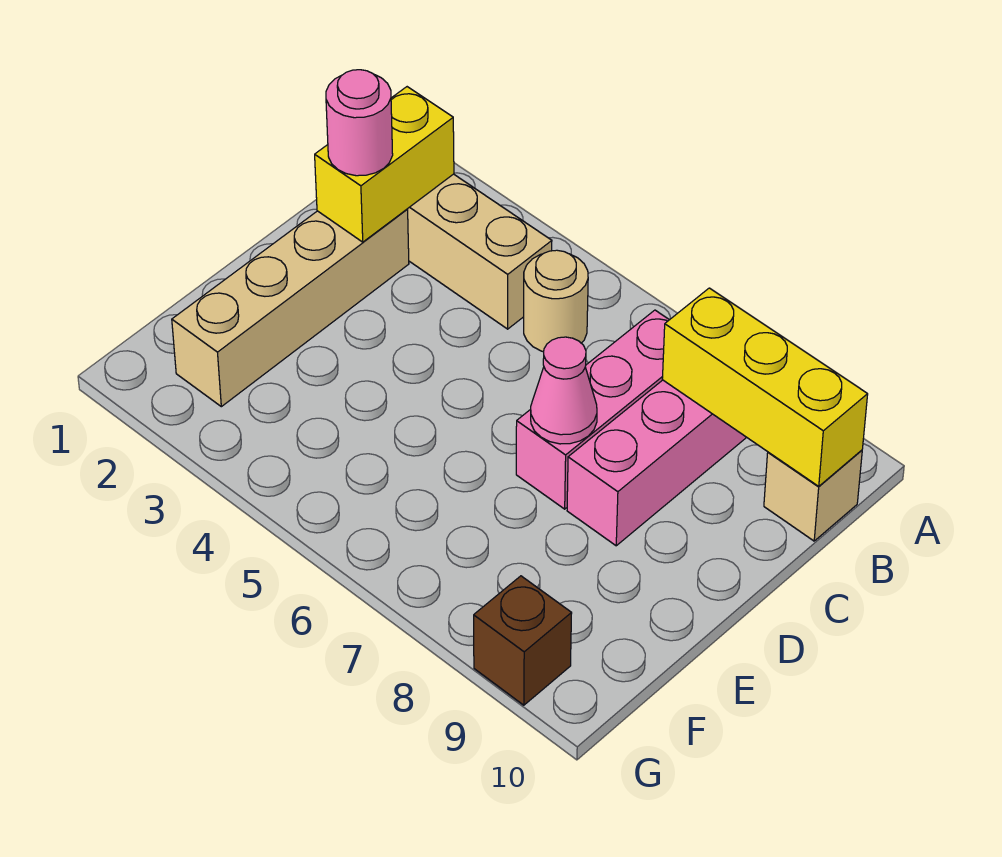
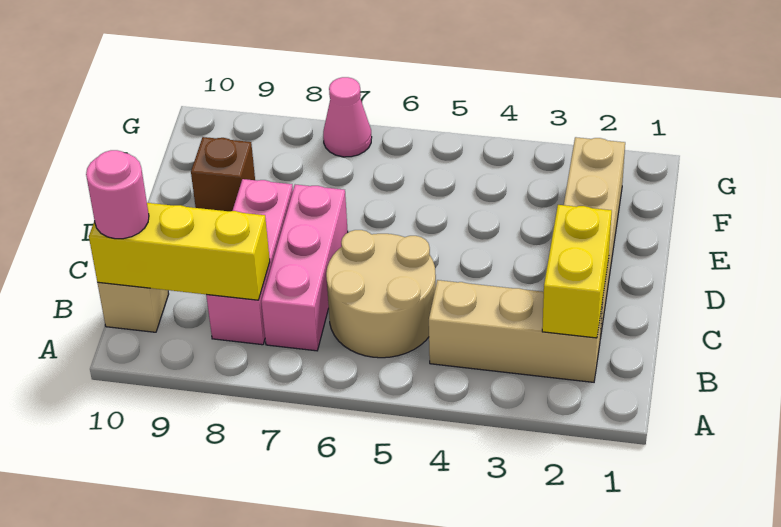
tan 1x1 round brick [524,250,588,352] -> tan 2x2 round brick [326,230,436,358]
pink 1x1 round brick [326,70,393,176] -> pink 1x1 round brick moved to [86,150,149,239]
pink 1x1 cone [531,337,597,444] -> pink 1x1 cone moved to [323,77,372,157]
brown 1x1 brick [474,576,572,705] -> brown 1x1 brick moved to [191,137,255,211]

